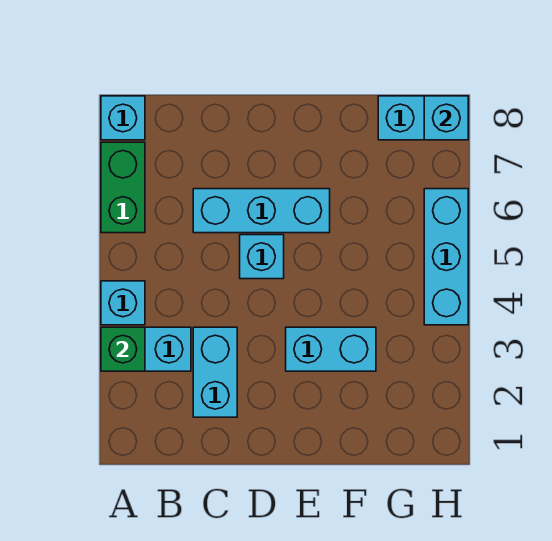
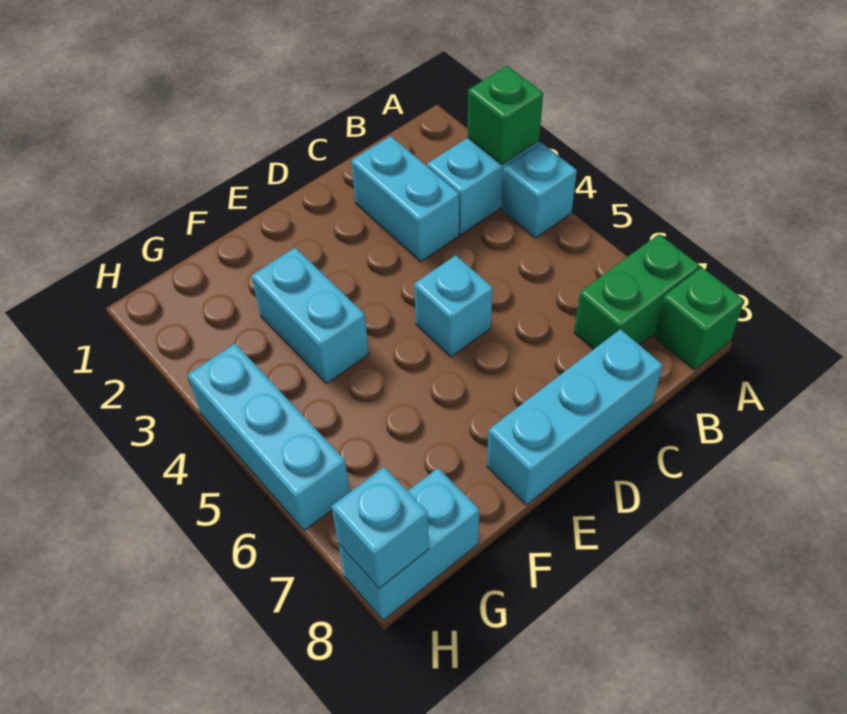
green 1x2 brick [101,142,145,233] -> green 1x2 brick turned to [574,234,700,350]
cyan 1x1 brick [101,96,145,140] -> green 1x1 brick [654,267,744,370]
cyan 1x3 brick [193,189,330,233] -> cyan 1x3 brick moved to [487,329,663,505]
cyan 1x2 brick [286,327,376,371] -> cyan 1x2 brick turned to [252,247,369,384]

